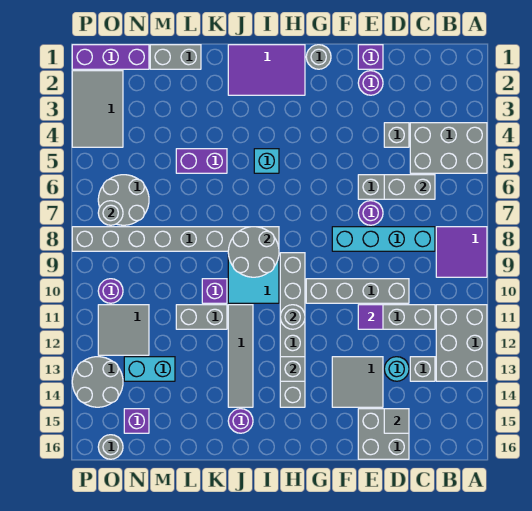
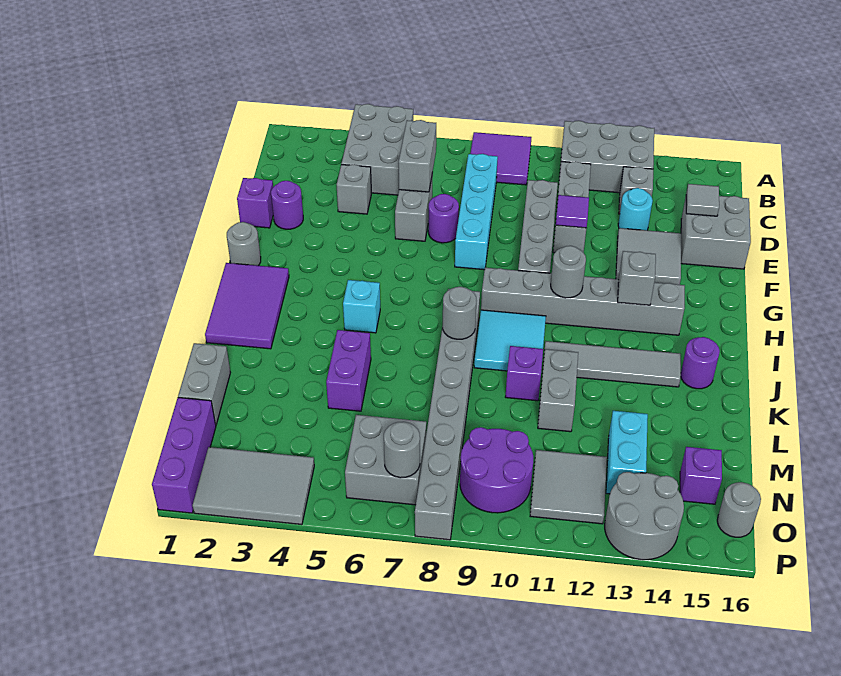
grey 2x2 round brick [228,227,279,277] -> grey 1x1 round brick [443,287,476,339]
grey 2x2 round brick [98,175,149,225] -> grey 2x2 brick [345,415,426,505]
purple 1x1 round brick [98,279,123,303] -> purple 2x2 round brick [460,427,533,513]

